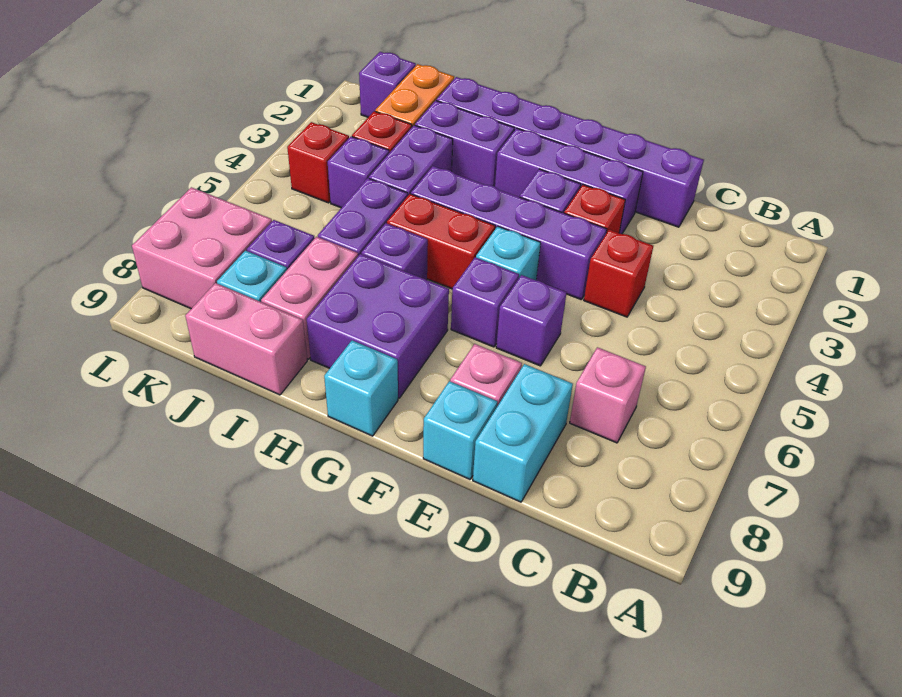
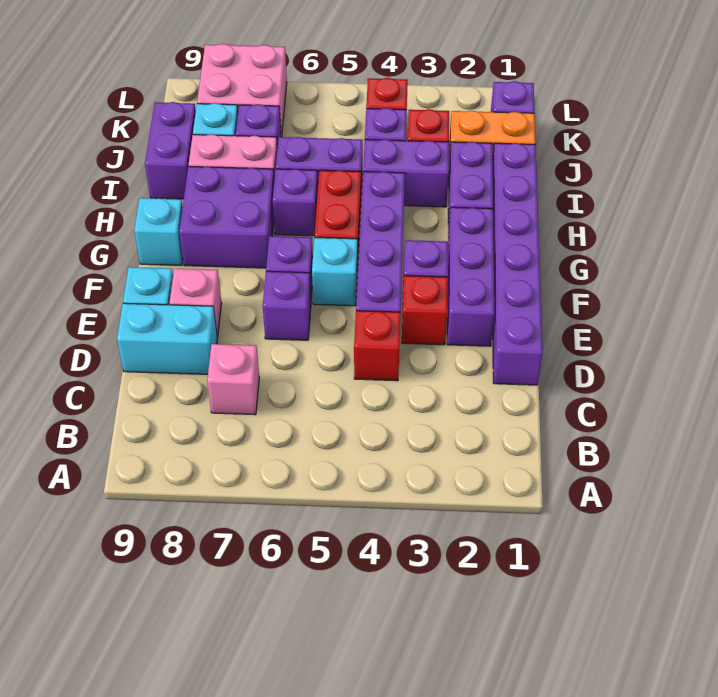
pink 1x2 brick [185,283,307,395] -> purple 1x2 brick [145,102,196,199]

